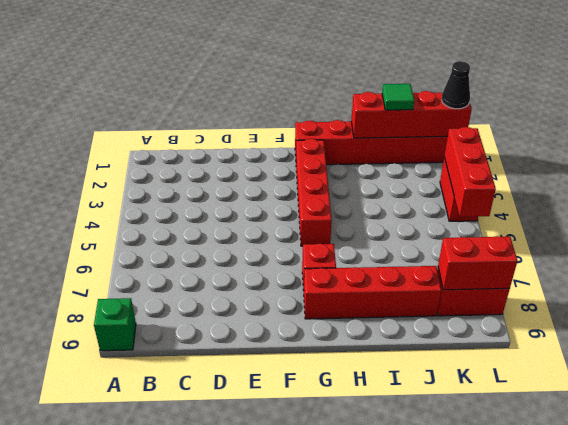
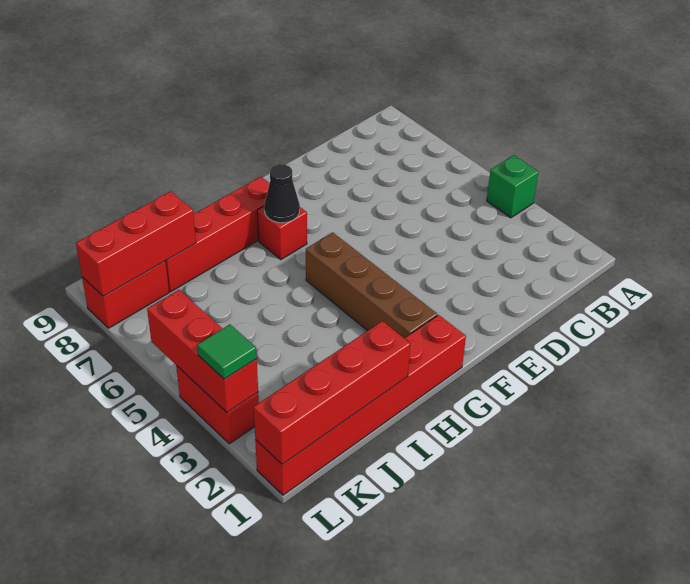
green 1x1 brick [94,298,136,351] -> green 1x1 brick moved to [487,155,538,218]
red 1x4 brick [296,139,332,246] -> brown 1x4 brick [306,232,437,338]
green 1x1 tile [382,84,414,110] -> green 1x1 tile moved to [198,325,257,379]
red 1x2 brick [438,236,517,290] -> red 1x3 brick [76,191,196,296]
black 1x1 cone [442,61,470,109] -> black 1x1 cone moved to [264,164,300,223]

